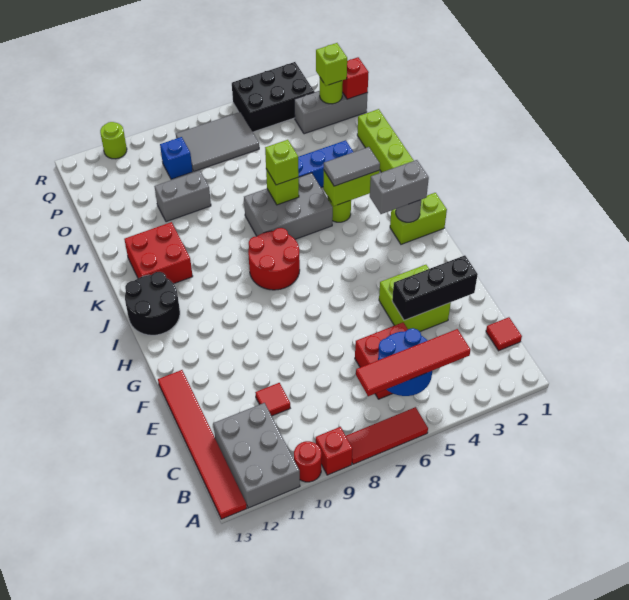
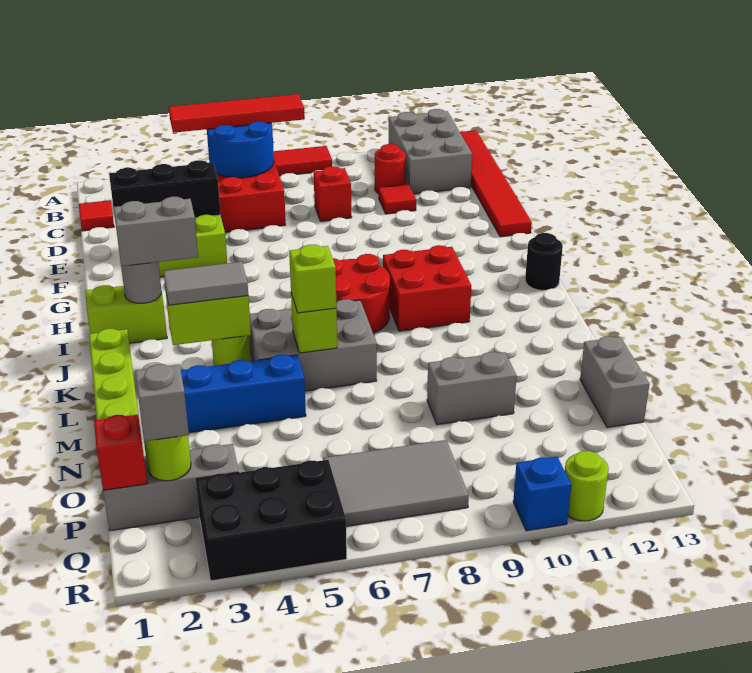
red 1x1 brick [316,427,352,475] -> red 1x1 brick moved to [314,166,352,221]
red 1x1 round brick [294,441,321,482] -> red 1x1 round brick moved to [375,144,406,194]
black 2x2 round brick [125,272,180,335] -> black 1x1 round brick [525,233,563,291]
red 2x2 brick [124,222,193,284] -> red 2x2 brick moved to [383,245,471,331]
none -> grey 1x2 brick [580,336,650,427]
lime 1x1 brick [316,43,347,86] -> grey 1x1 brick [135,364,189,441]
blue 1x1 brick [160,137,193,179] -> blue 1x1 brick moved to [513,457,571,531]

